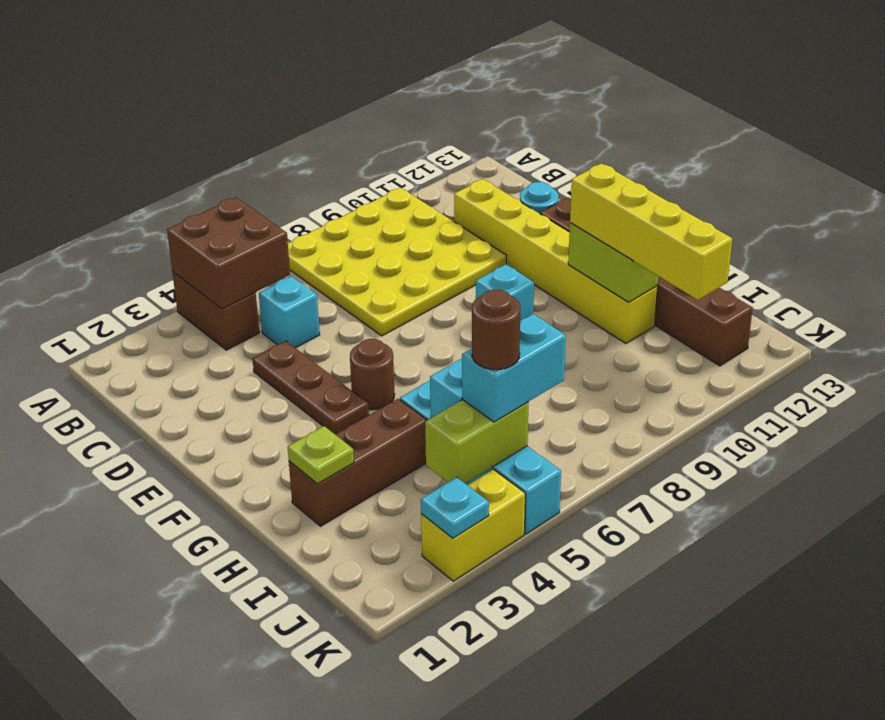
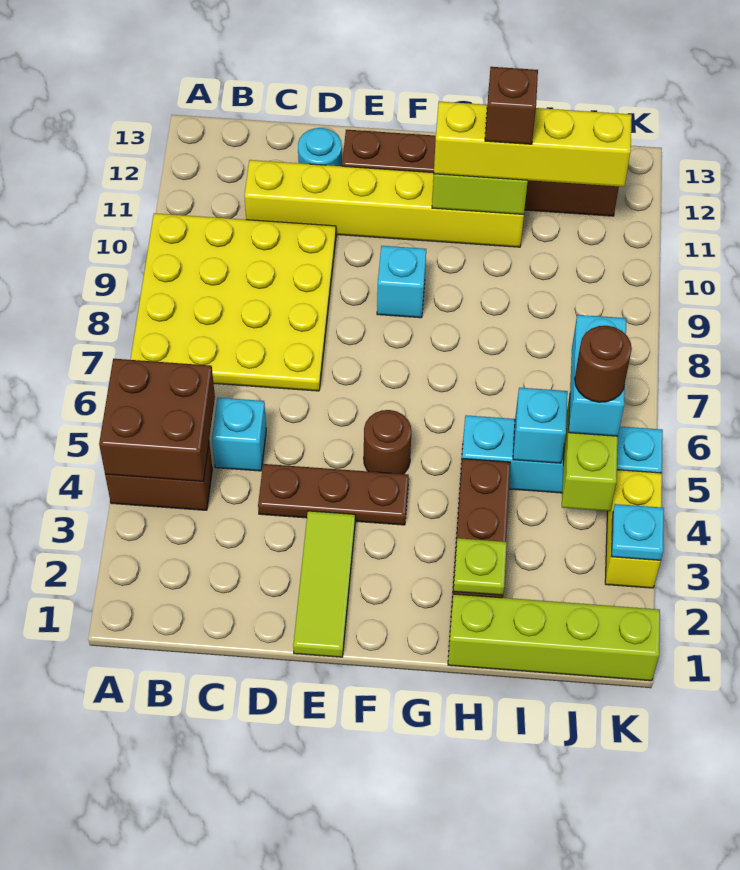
none -> lime 1x3 tile [293,511,355,657]
none -> lime 1x4 brick [448,594,660,681]
none -> brown 1x1 brick [485,67,538,144]

